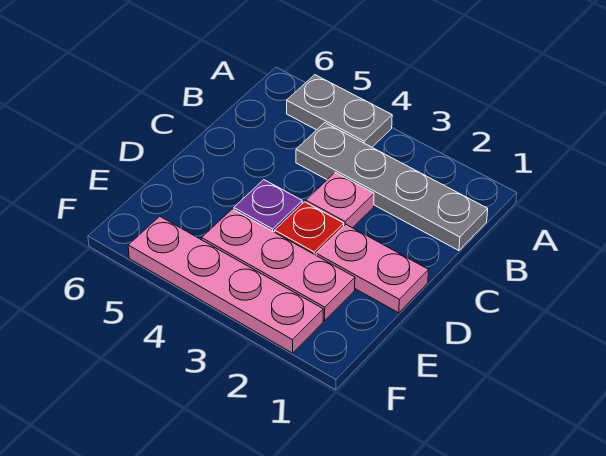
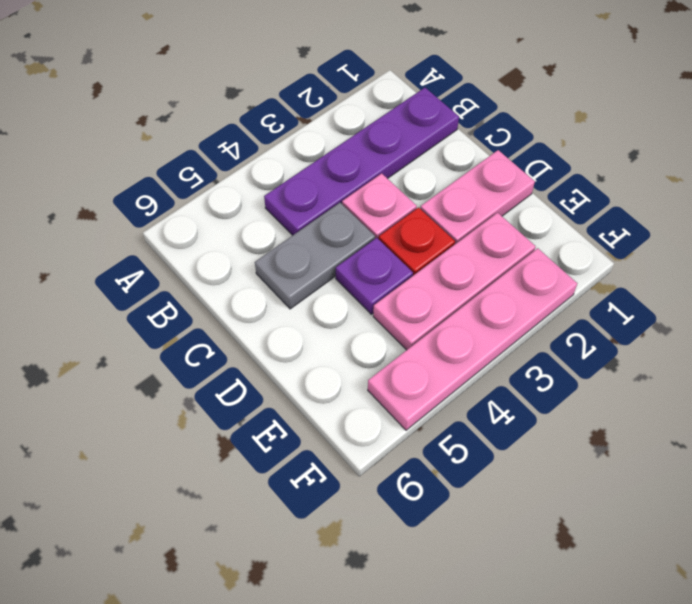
grey 1x2 plate [287,75,392,147] -> grey 1x2 plate moved to [255,203,375,309]
grey 1x4 plate [296,123,488,251] -> purple 1x4 plate [264,88,459,235]

